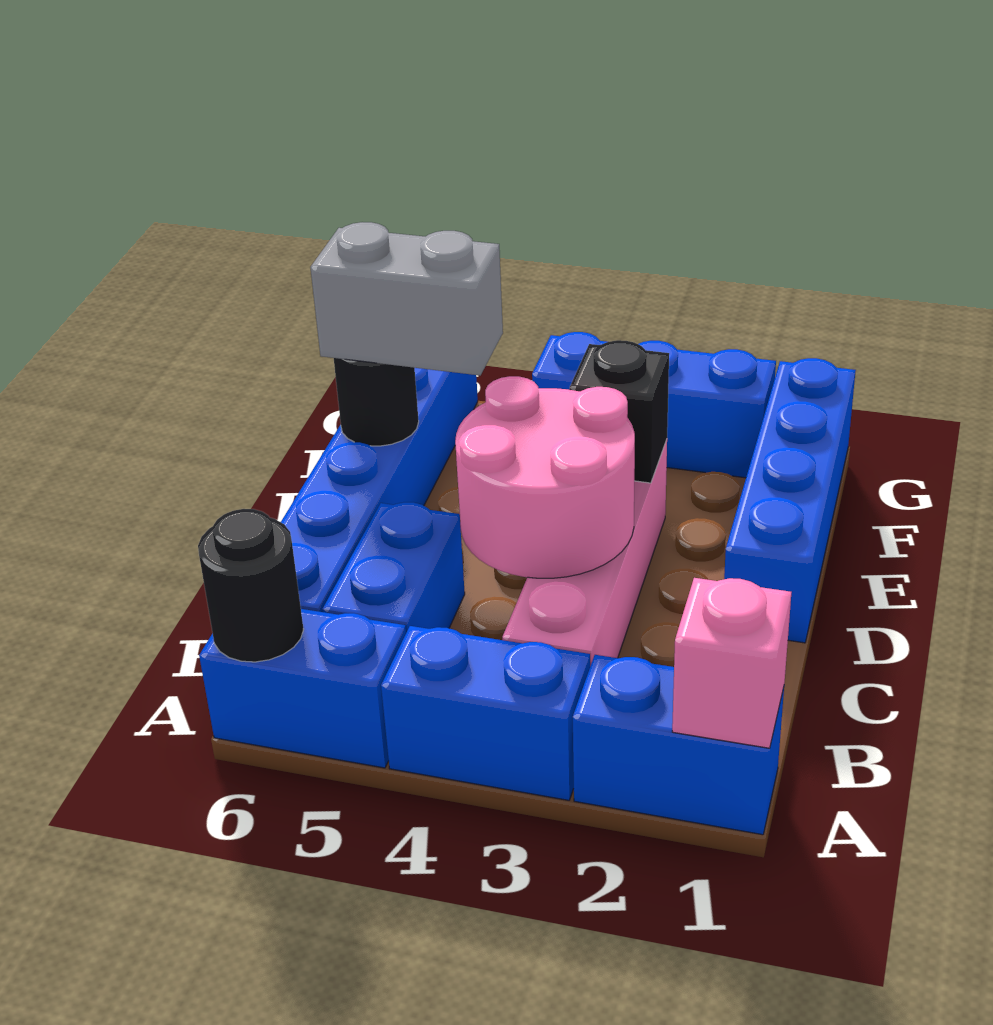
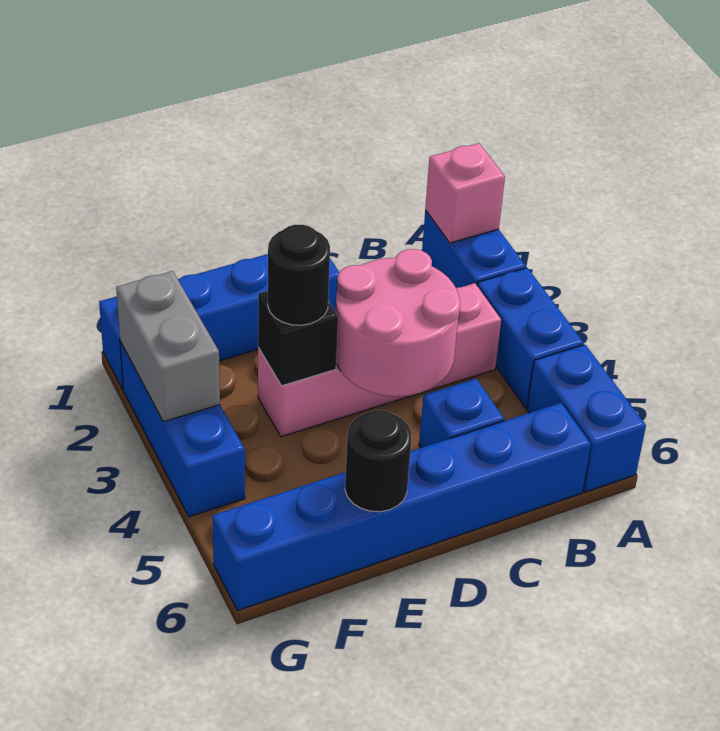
black 1x1 round brick [198,509,304,662] -> black 1x1 round brick moved to [268,225,330,325]
blue 1x2 brick [322,502,465,633] -> blue 1x1 brick [419,379,504,448]
grey 1x2 brick [310,222,503,376] -> grey 1x2 brick moved to [116,271,220,422]

